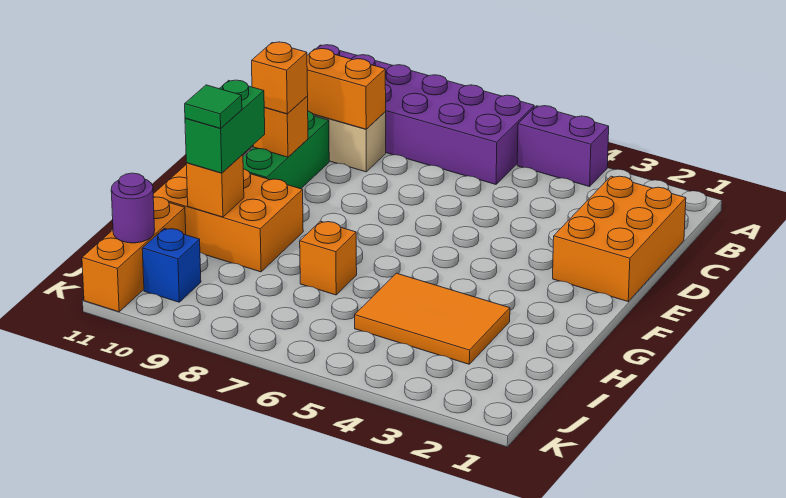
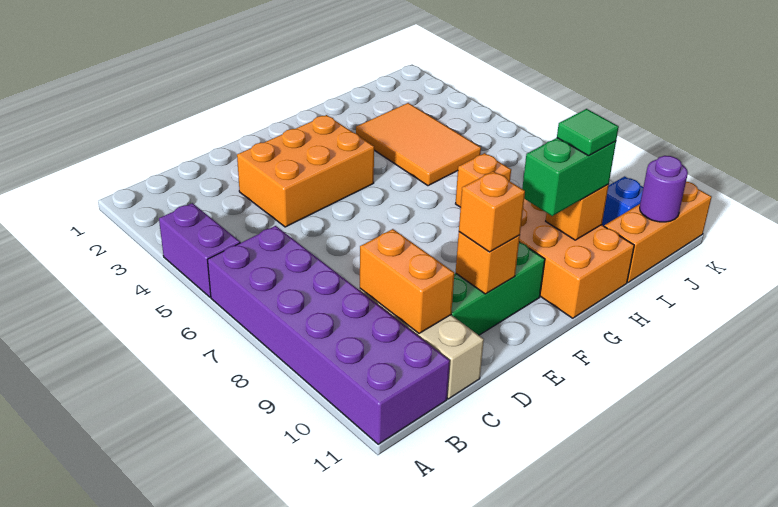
orange 2x3 brick [553,176,686,301] -> orange 2x3 brick moved to [237,115,374,227]

